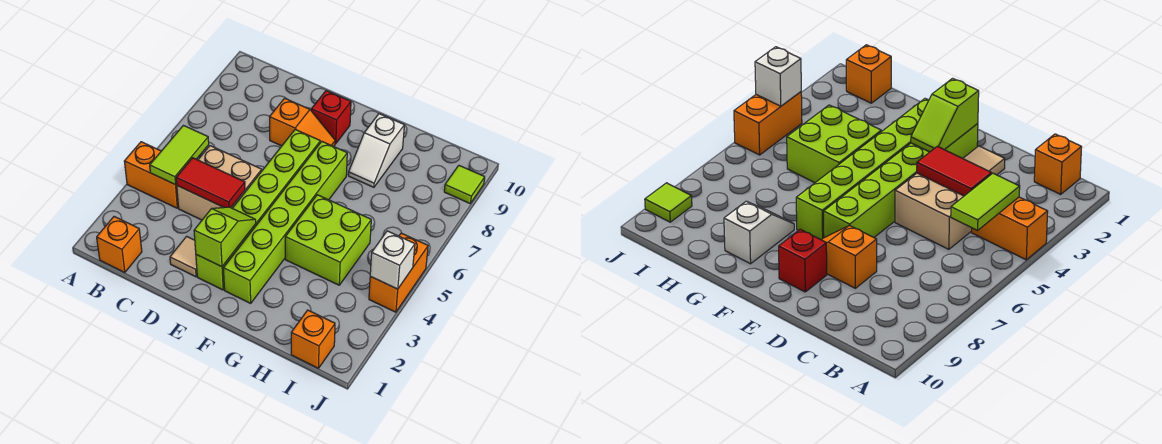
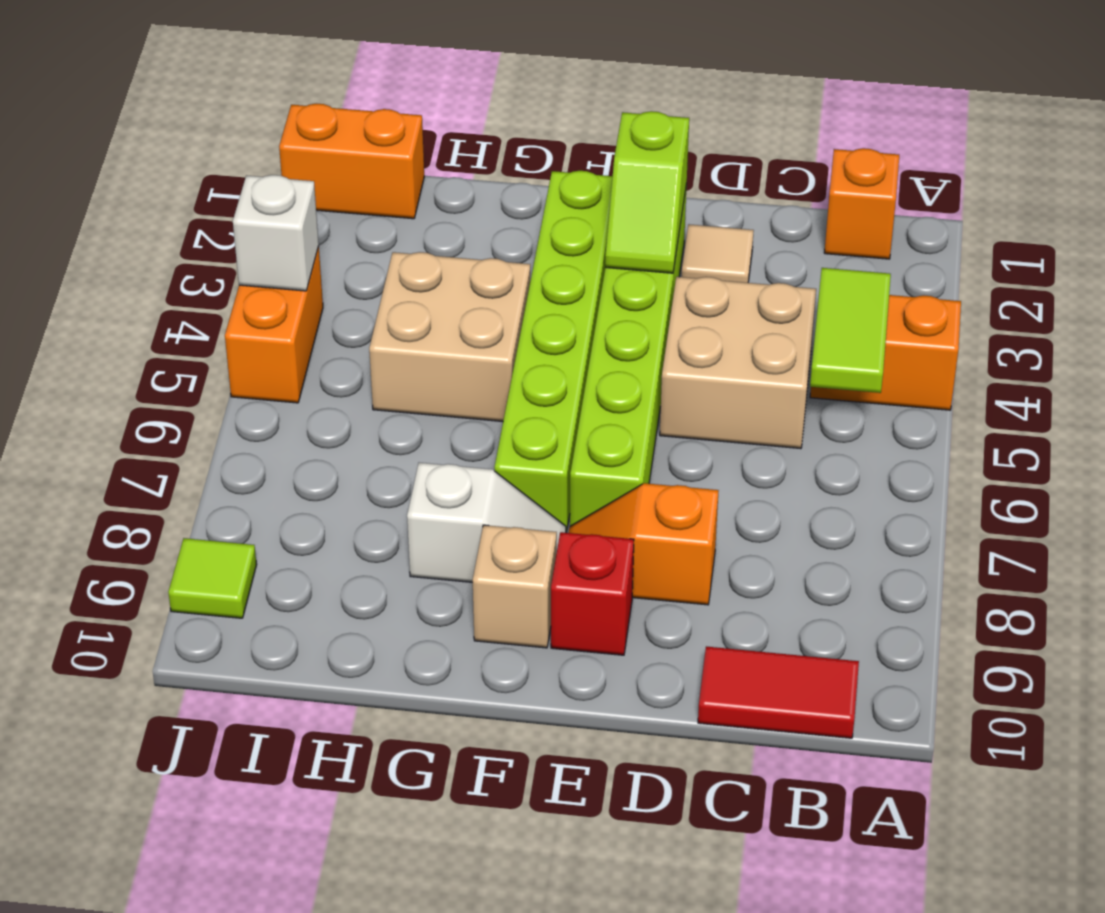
red 1x2 tile [176,158,245,208] -> red 1x2 tile moved to [698,646,859,738]
none -> tan 1x1 brick [473,525,557,648]
lime 2x2 brick [285,195,371,285] -> tan 2x2 brick [369,252,530,422]
white 1x2 slope [348,114,404,187] -> white 1x2 slope turned to [407,463,566,582]
orange 1x1 brick [291,310,335,368] -> orange 1x2 brick [279,104,424,219]

